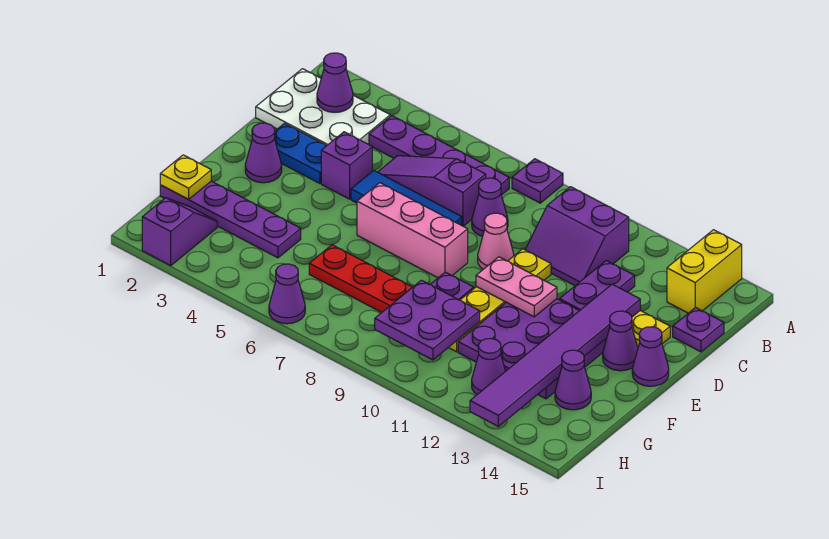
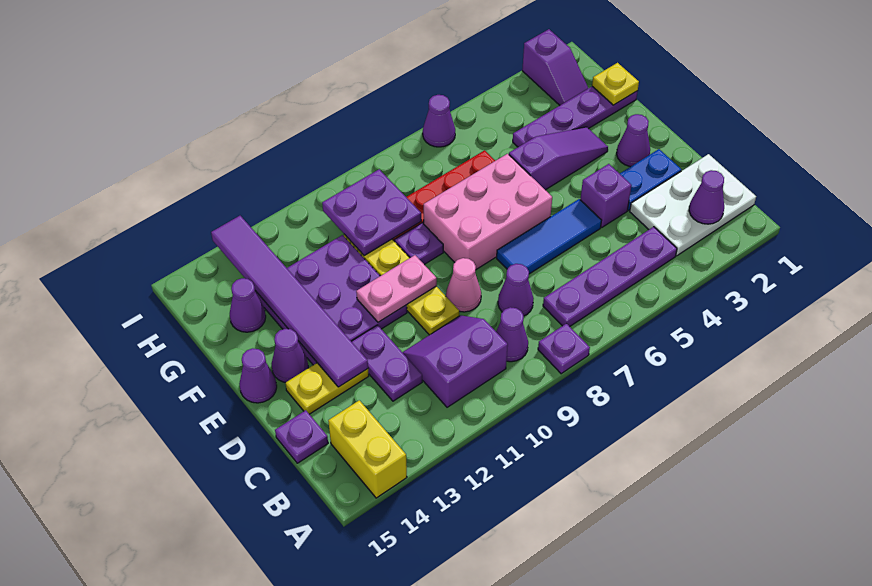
purple 1x3 slope [378,156,486,226] -> purple 1x3 slope moved to [509,127,608,190]
pink 1x3 brick [357,183,468,278] -> pink 2x3 brick [424,154,552,269]
purple 1x1 cone [472,338,506,394] -> purple 1x1 cone moved to [496,307,528,362]

